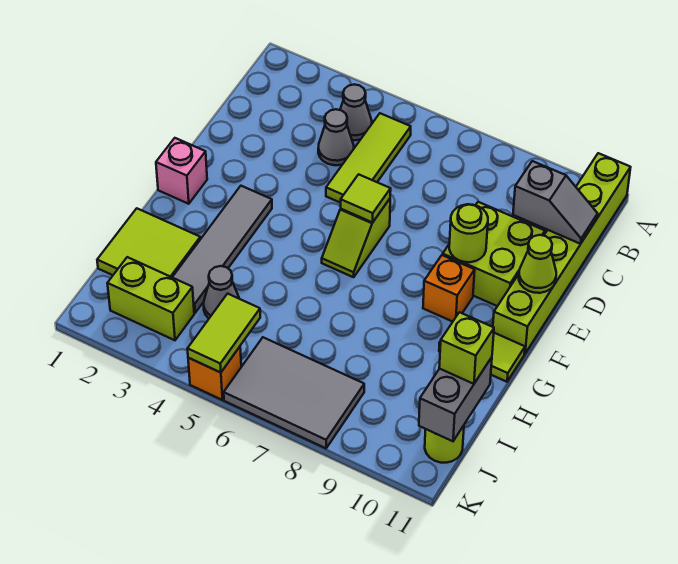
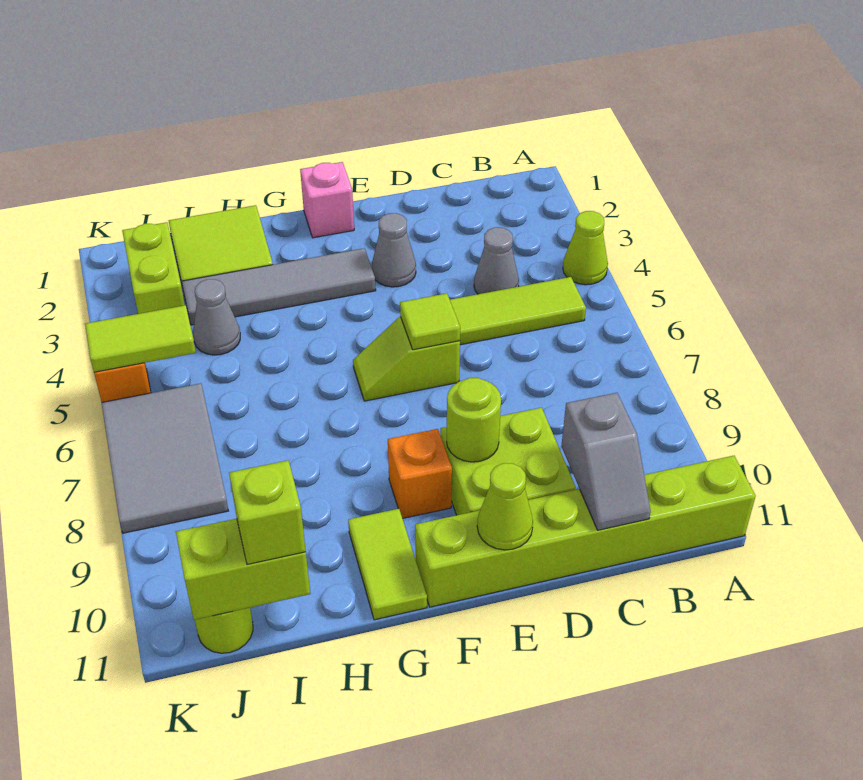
none -> lime 1x1 cone [563,211,608,285]
grey 1x1 cone [340,85,372,140] -> grey 1x1 cone moved to [372,213,416,287]
grey 1x2 brick [419,357,492,441] -> lime 1x2 brick [176,519,310,620]

